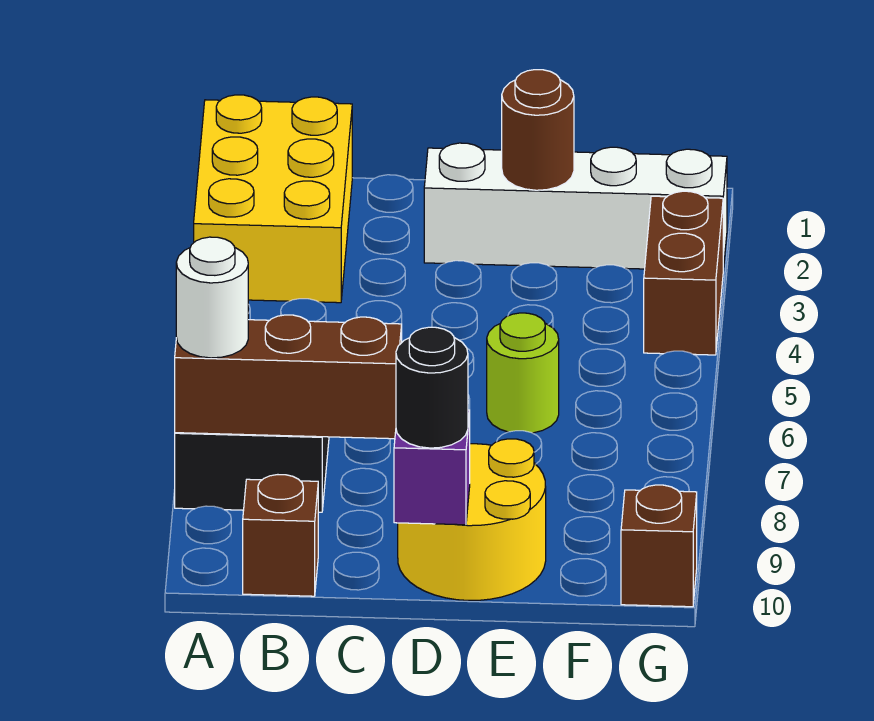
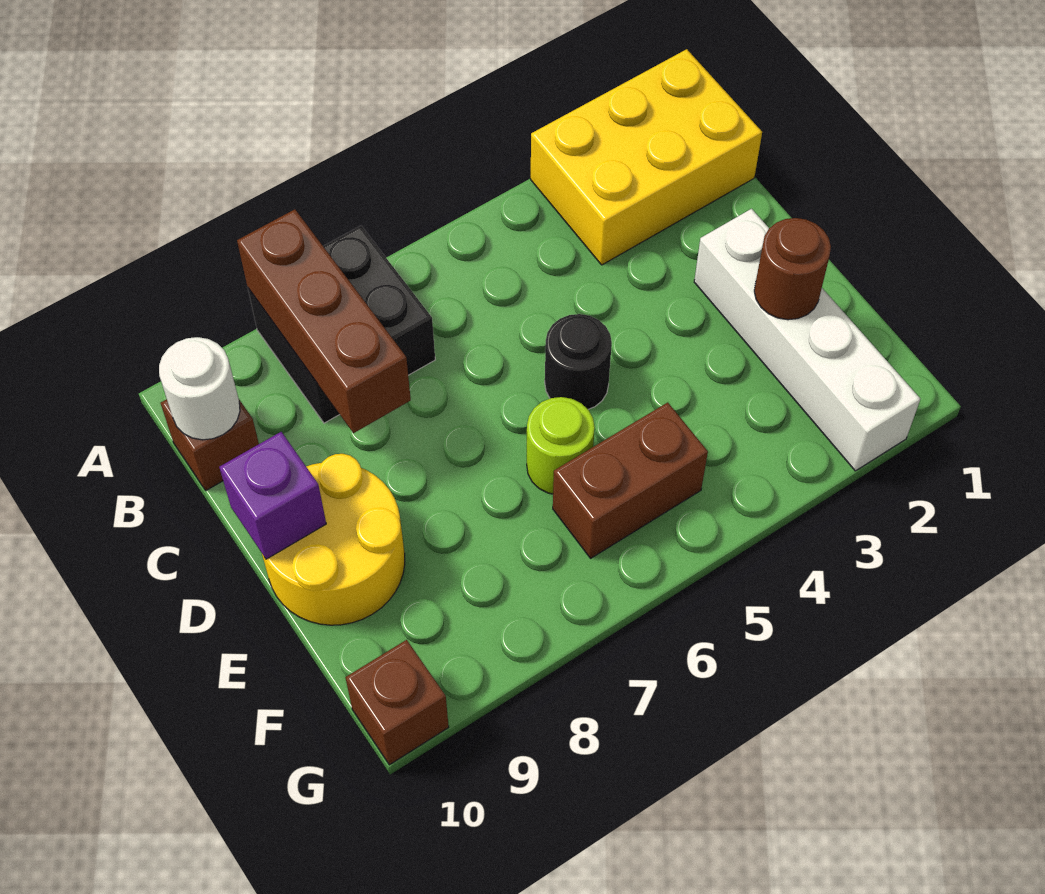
white 1x1 round brick [176,237,248,358] -> white 1x1 round brick moved to [159,337,240,440]
black 1x1 round brick [396,327,468,448] -> black 1x1 round brick moved to [545,314,612,409]
brown 1x2 brick [644,191,723,355] -> brown 1x2 brick moved to [553,402,708,558]

